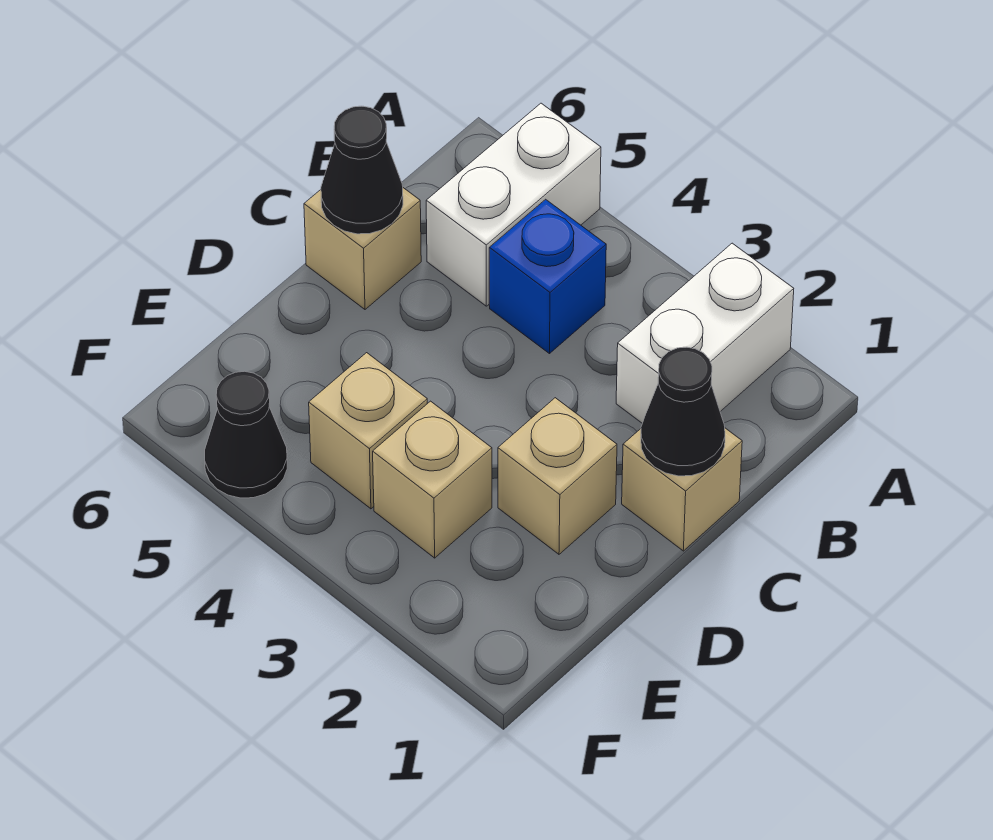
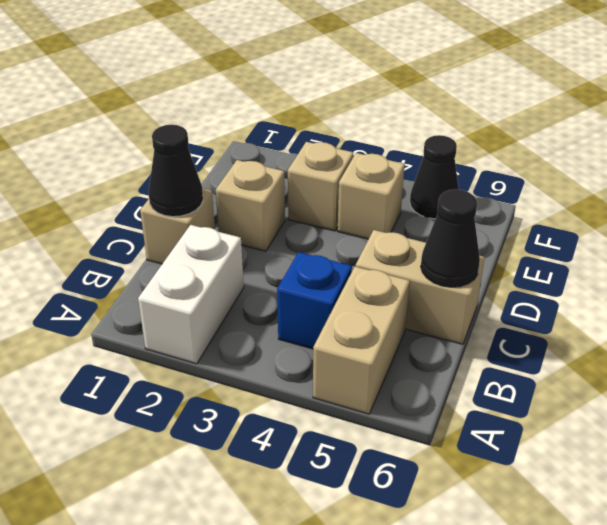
white 1x2 brick [426,103,601,306] -> tan 1x2 brick [313,266,410,414]
tan 1x1 brick [304,188,421,309] -> tan 1x2 brick [356,230,484,344]

